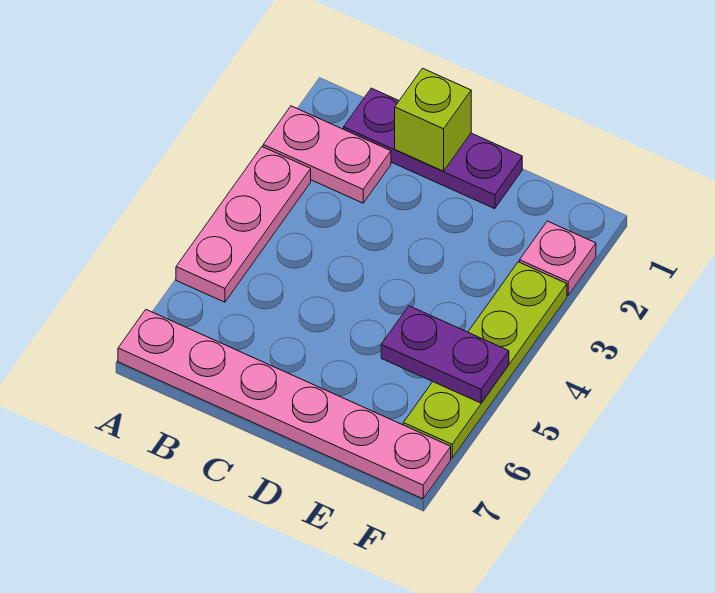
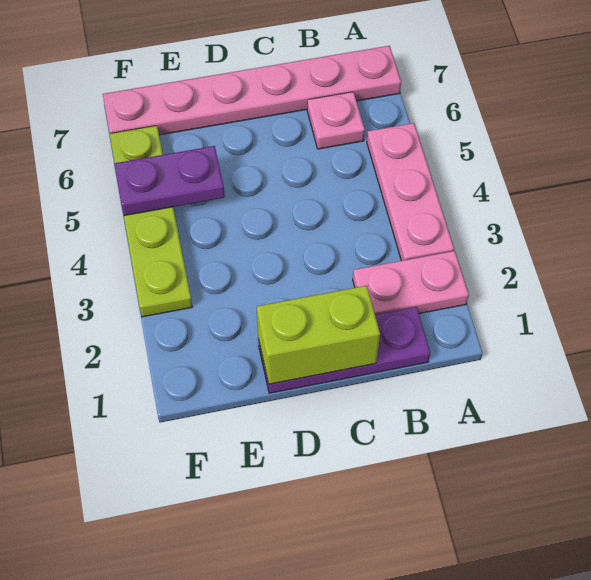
lime 1x1 brick [395,68,471,171] -> lime 1x2 brick [257,286,380,384]
pink 1x1 plate [520,221,596,295] -> pink 1x1 plate moved to [307,92,365,149]

